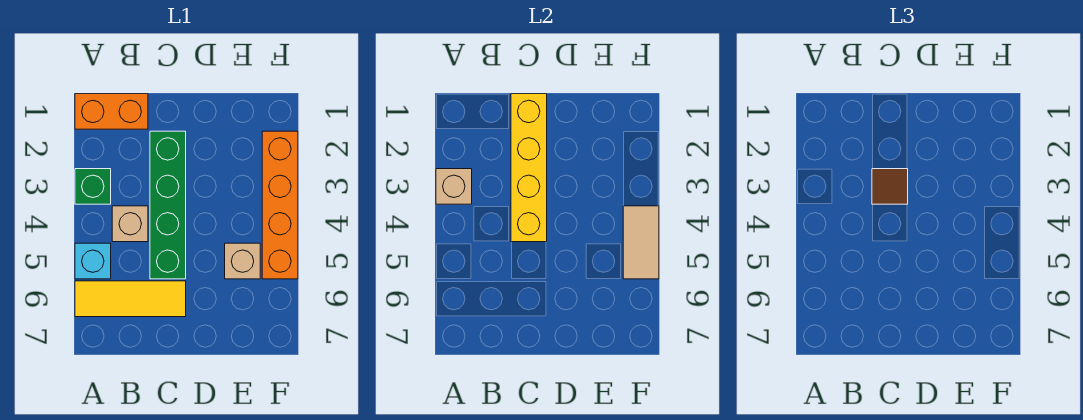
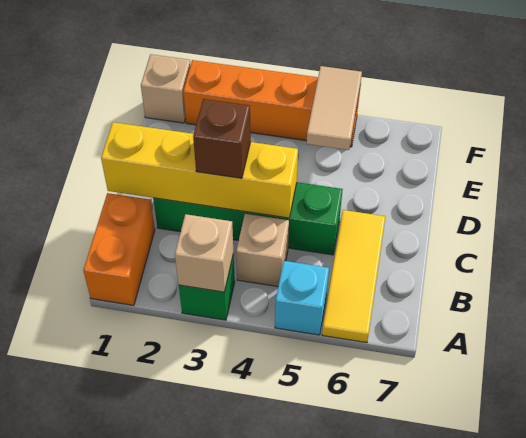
brown 1x1 tile [872,169,908,204] -> brown 1x1 brick [193,99,251,178]
tan 1x1 brick [225,243,260,279] -> tan 1x1 brick moved to [141,54,191,123]
tan 1x2 tile [623,206,659,279] -> tan 1x2 tile turned to [307,66,362,150]

